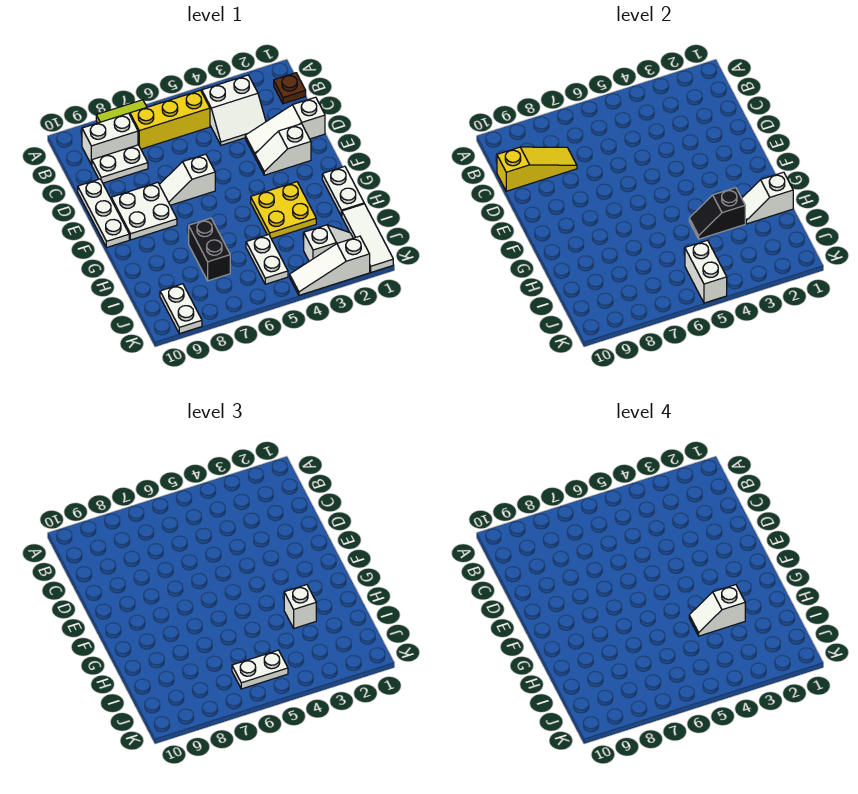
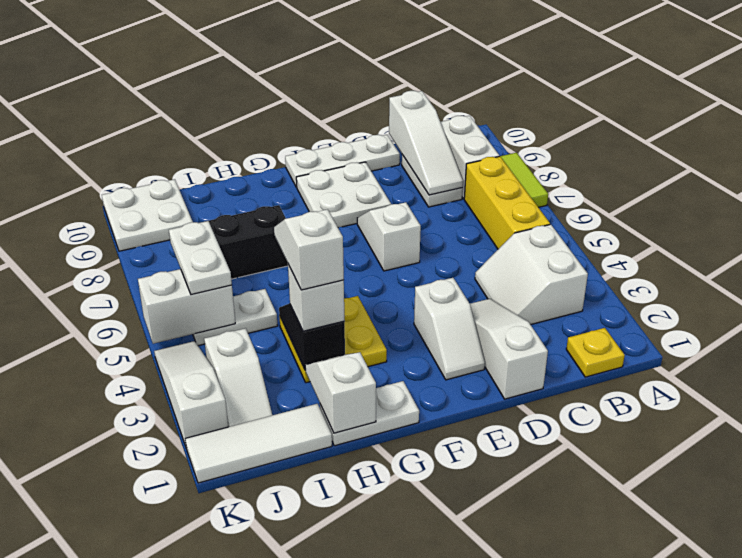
brown 1x1 plate [274,73,306,104] -> yellow 1x1 plate [566,328,625,377]
yellow 1x3 slope [497,147,577,191] -> white 1x3 slope [389,91,463,195]
white 1x2 slope [255,124,311,175] -> white 1x2 slope turned to [414,278,485,380]
white 1x2 plate [160,284,202,334] -> white 2x2 plate [102,179,193,251]

